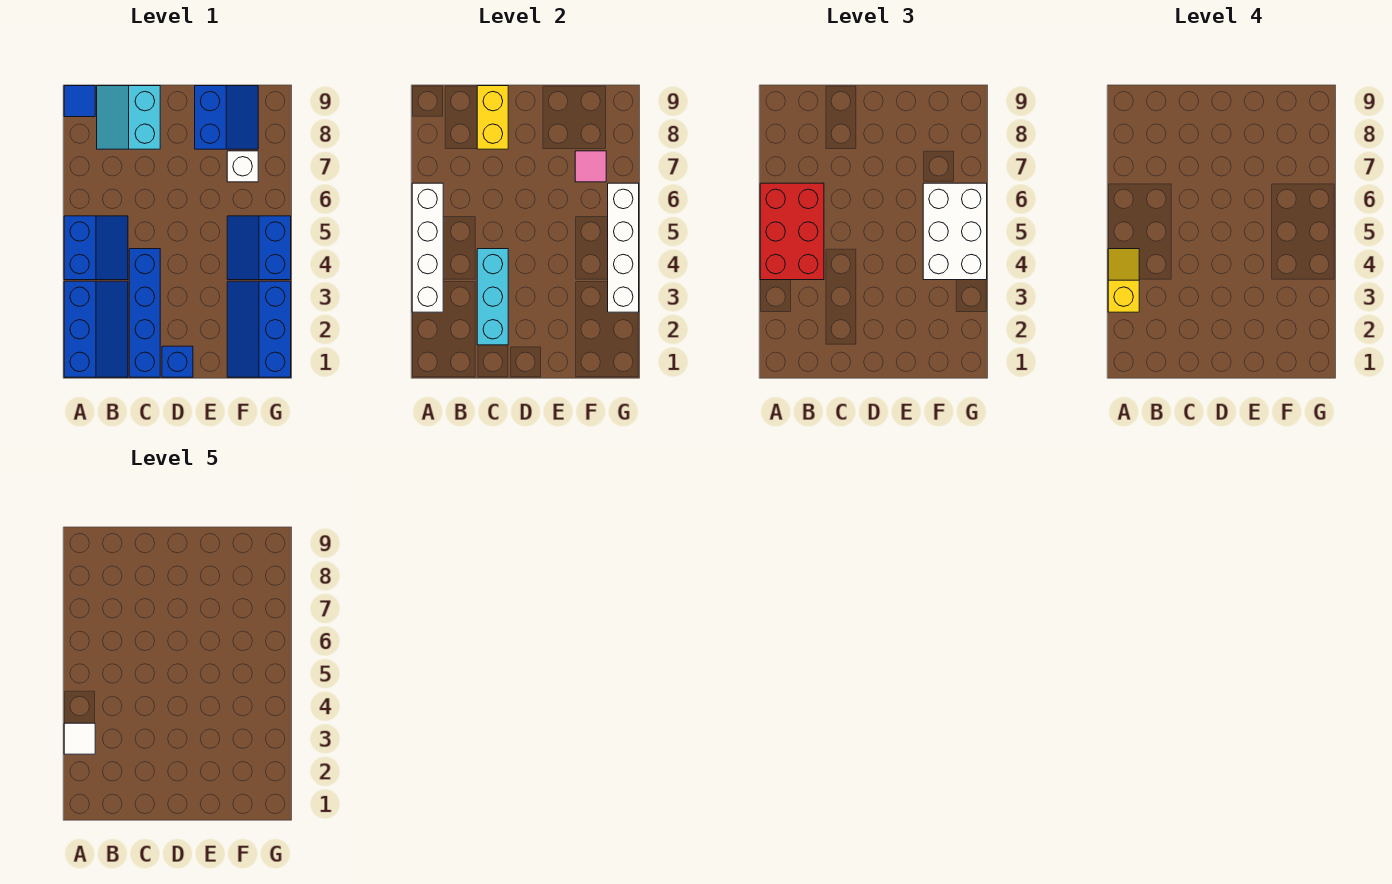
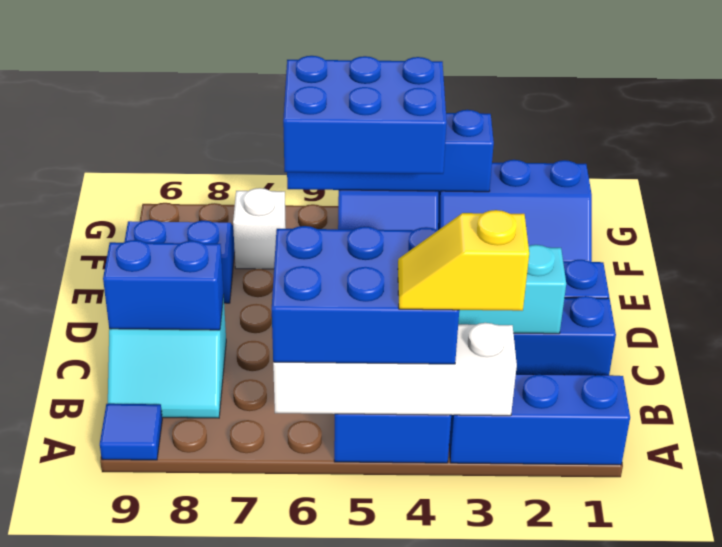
white 1x1 tile [64,723,95,754] -> none
red 2x3 brick [760,183,824,280] -> blue 2x3 brick [271,226,459,364]
yellow 1x2 brick [477,86,508,149] -> blue 1x2 brick [103,240,224,330]
white 2x3 brick [923,183,987,280] -> blue 2x3 brick [283,56,447,174]
pink 1x1 tile [575,151,606,182] -> none
white 1x4 brick [608,183,639,312] -> blue 1x4 brick [287,110,494,192]

